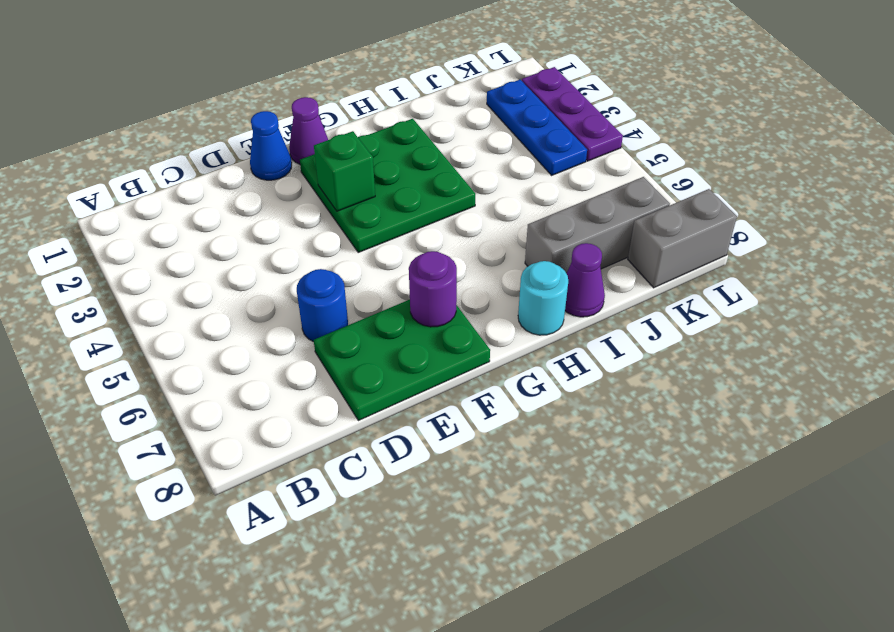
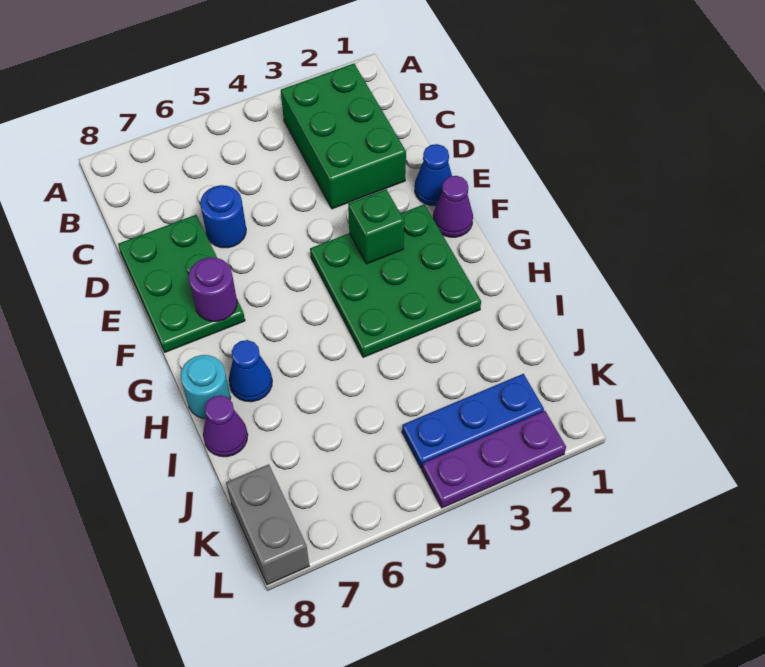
none -> green 2x3 brick [281,64,406,209]
none -> blue 1x1 cone [229,340,272,402]
grey 1x3 brick [525,177,670,274] -> none

